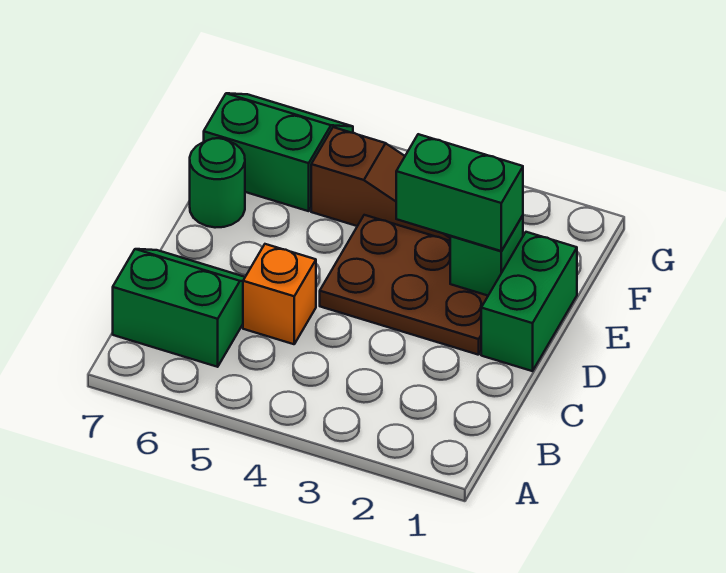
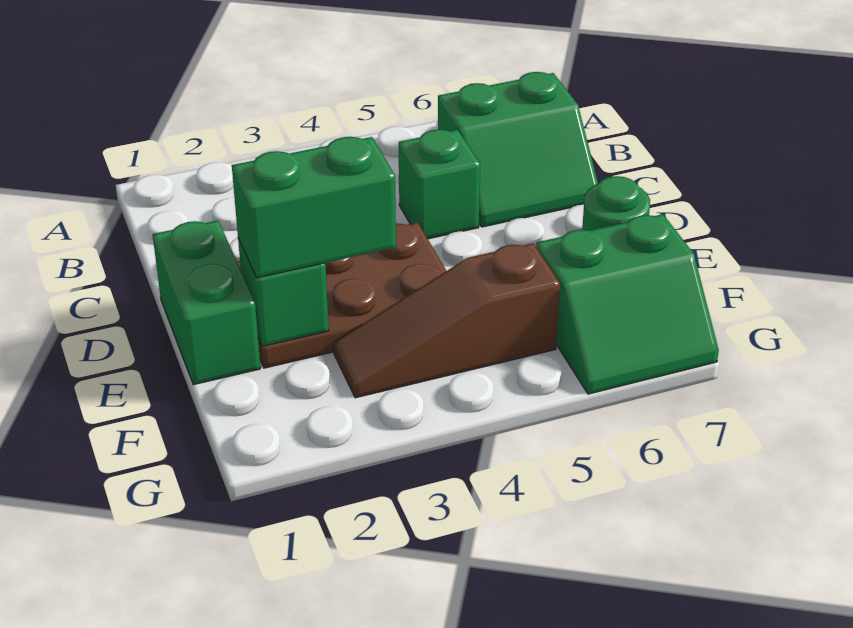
orange 1x1 brick [243,244,316,344] -> green 1x1 brick [399,130,480,239]

